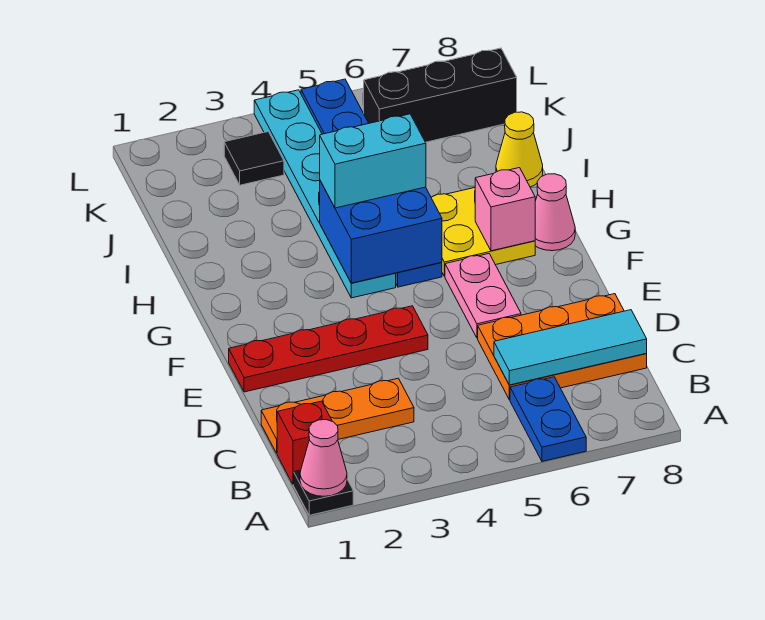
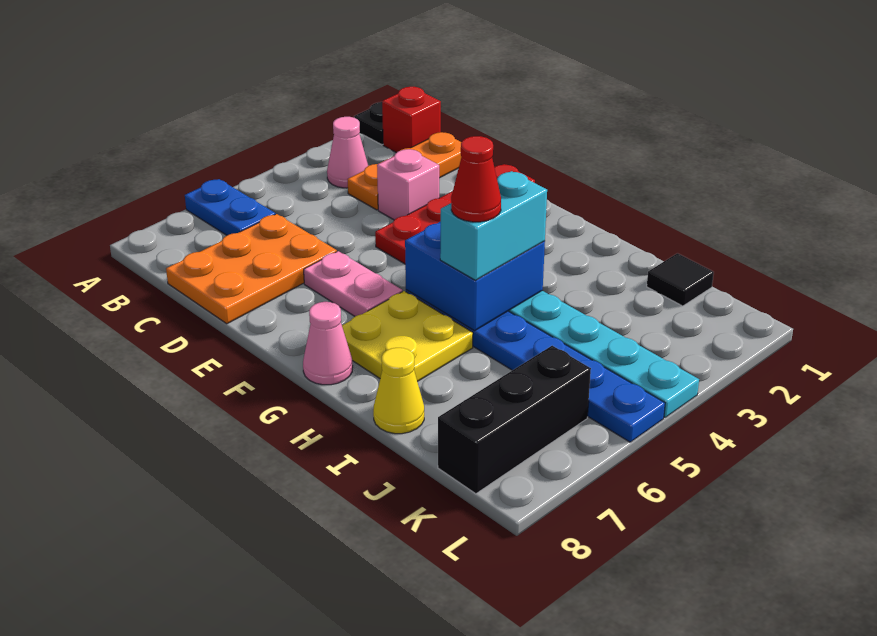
pink 1x1 cone [300,420,347,496] -> pink 1x1 cone moved to [327,117,368,188]
cyan 1x3 tile [494,310,647,385] -> none
pink 1x1 brick [475,168,535,251] -> pink 1x1 brick moved to [377,149,439,220]
none -> red 1x1 cone [451,136,501,222]
black 1x1 tile [224,132,284,185] -> black 1x1 tile moved to [647,253,714,306]

